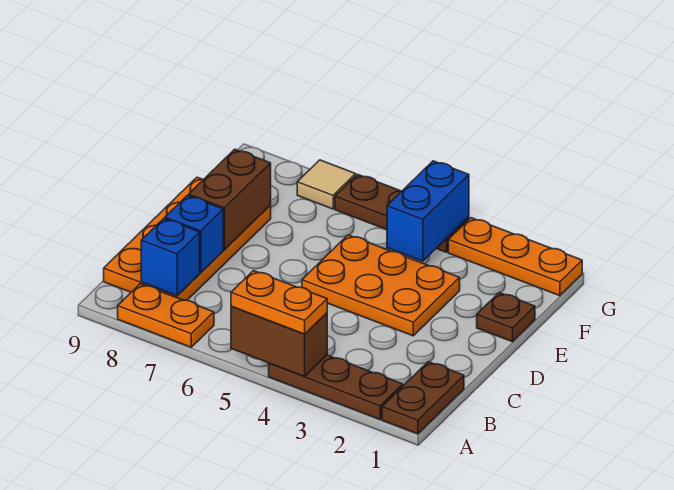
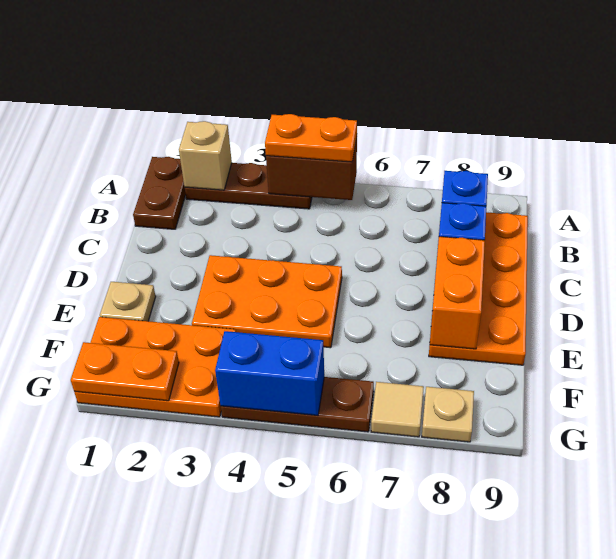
none -> tan 1x1 brick [179,121,232,190]
orange 1x2 plate [118,284,214,347] -> orange 1x2 plate moved to [71,342,179,401]
brown 1x2 brick [189,149,271,250] -> orange 1x2 brick [430,237,485,349]
brown 1x1 plate [477,293,535,342] -> tan 1x1 plate [100,282,156,321]
blue 1x2 brick [387,161,469,261] -> blue 1x2 brick turned to [215,331,324,415]
orange 1x3 plate [448,218,582,296] -> orange 2x3 plate [74,317,236,417]
none -> tan 1x1 plate [422,387,474,442]

